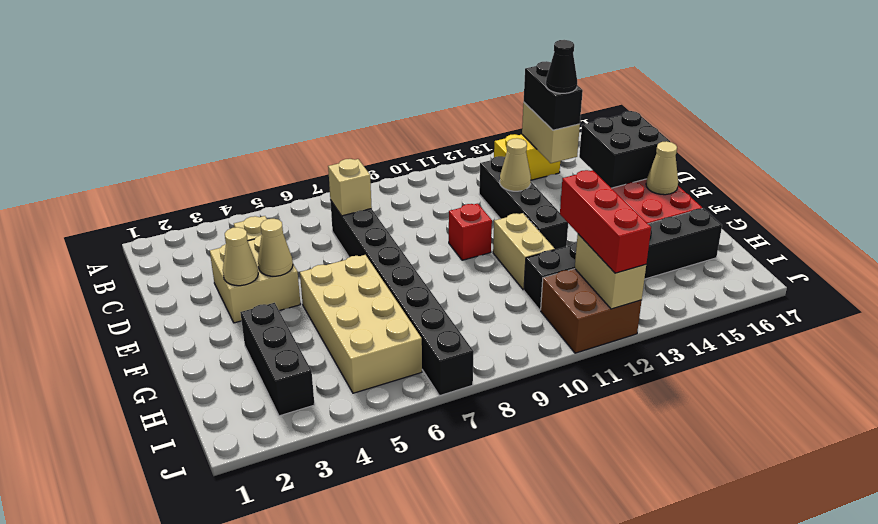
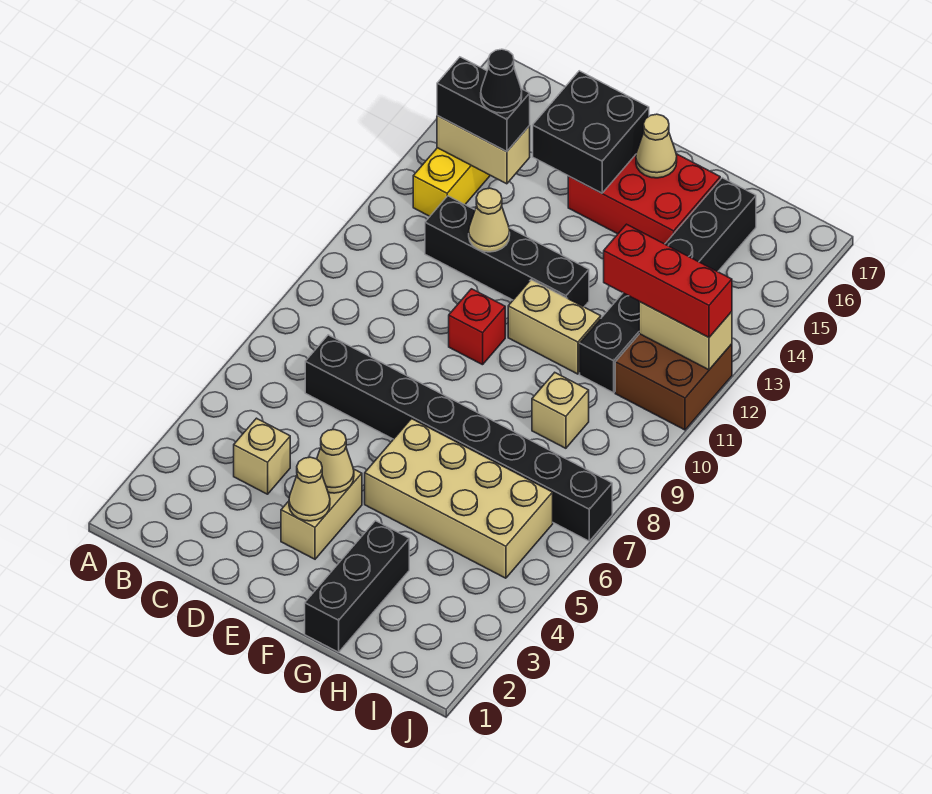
tan 1x1 brick [328,159,372,216] -> tan 1x1 brick moved to [532,373,589,448]
tan 2x2 brick [210,235,301,323] -> tan 1x2 brick [281,469,362,559]
black 1x3 brick [240,303,315,416] -> black 1x3 brick turned to [305,521,409,652]

